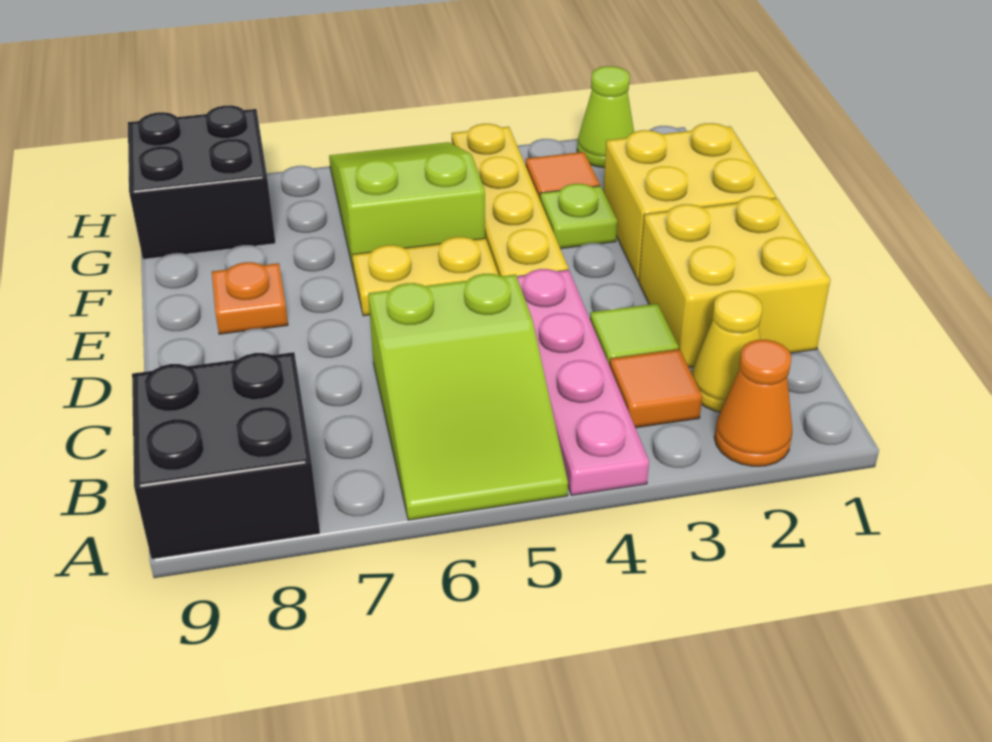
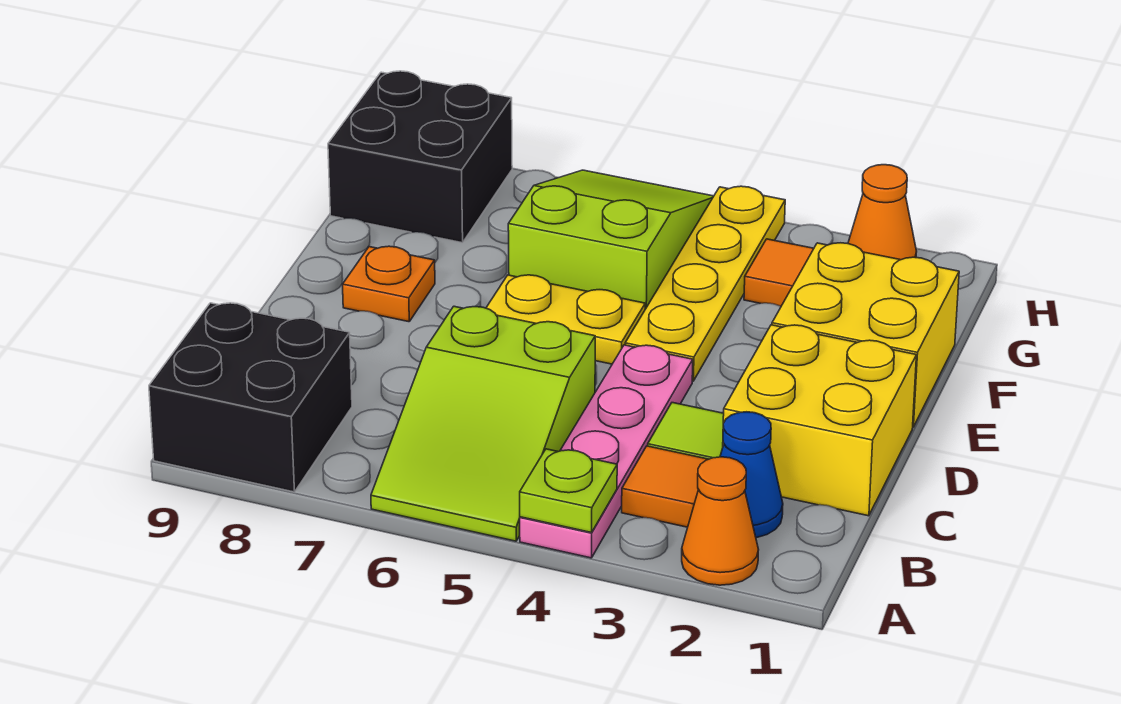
yellow 1x1 cone [692,291,762,412] -> blue 1x1 cone [720,412,783,538]
lime 1x1 plate [540,184,617,249] -> lime 1x1 plate moved to [520,449,617,533]
lime 1x1 cone [577,66,634,168] -> orange 1x1 cone [848,165,917,260]

